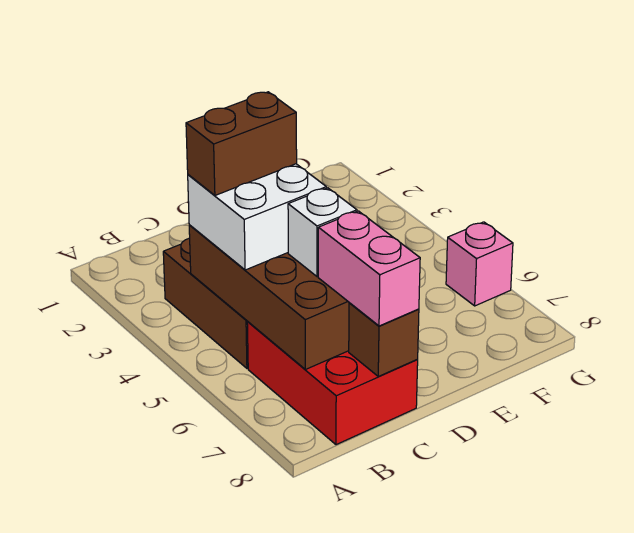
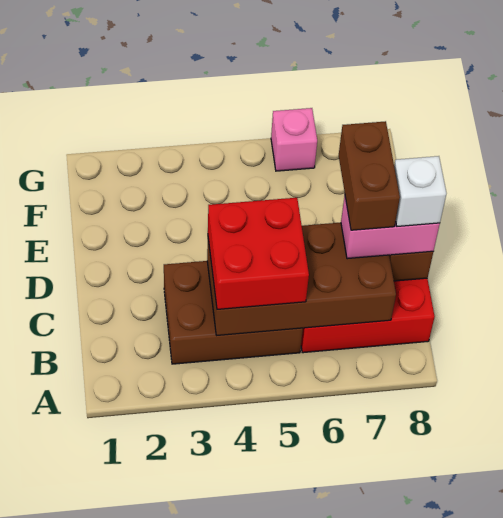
white 2x2 brick [188,164,326,270] -> red 2x2 brick [208,198,309,309]
brown 1x2 brick [186,92,297,195] -> brown 1x2 brick moved to [339,121,400,230]
white 1x1 brick [288,188,357,277] -> white 1x1 brick moved to [394,156,446,227]

